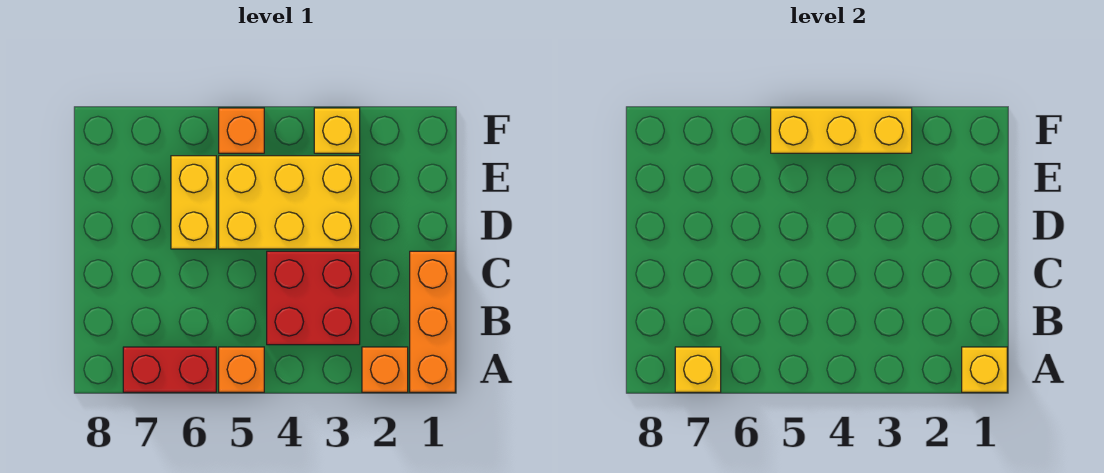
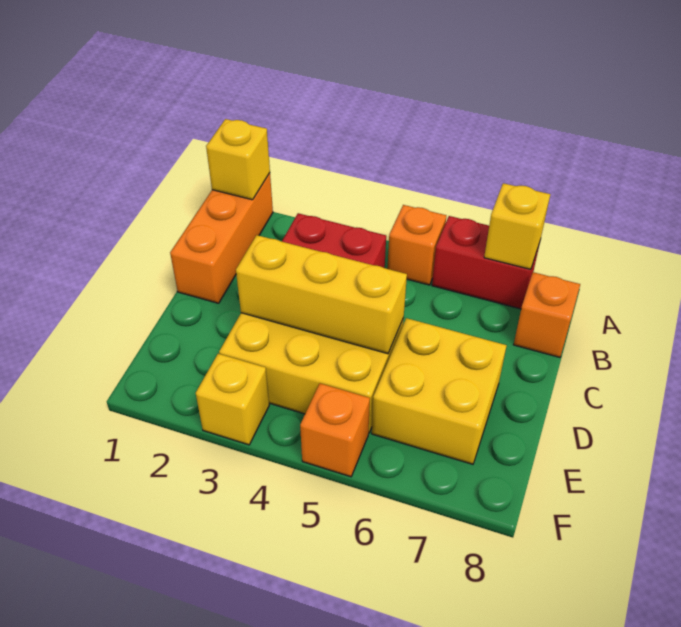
orange 1x1 brick [362,347,408,392] -> orange 1x1 brick moved to [514,272,580,357]
yellow 1x2 brick [171,156,216,249] -> yellow 2x2 brick [372,318,507,464]
yellow 1x3 brick [771,108,912,153] -> yellow 1x3 brick moved to [236,235,407,354]

